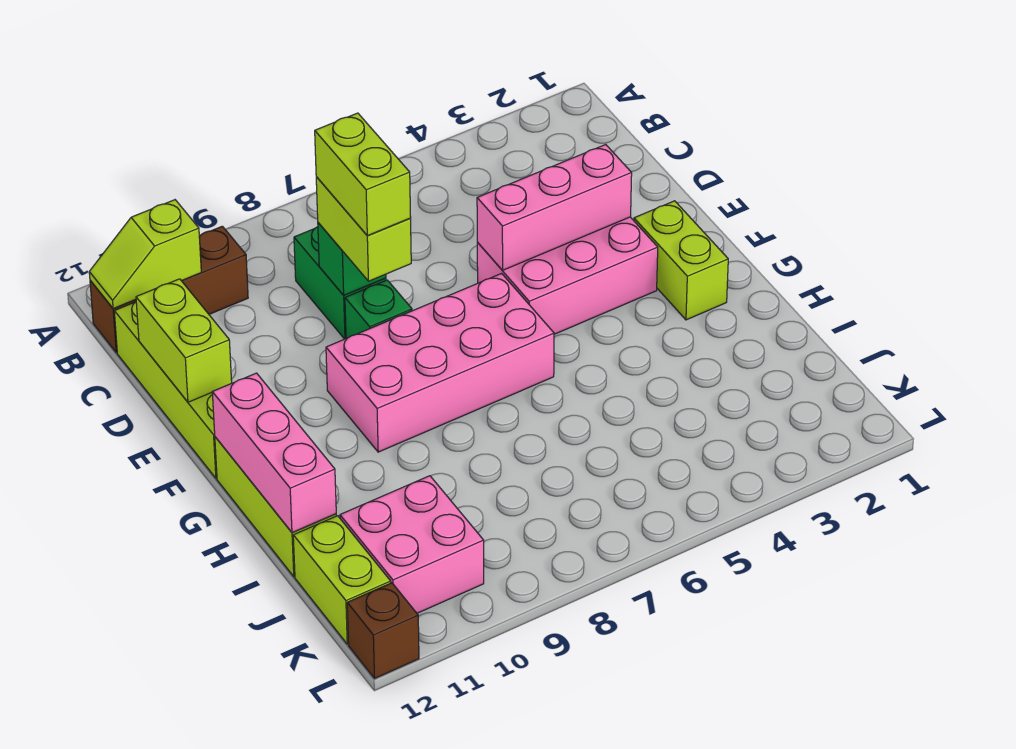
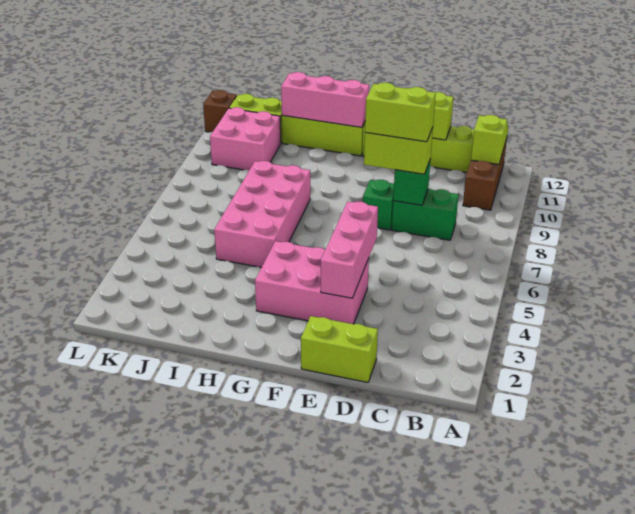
pink 2x3 brick [477,217,658,334] -> pink 2x3 brick turned to [255,241,369,324]
lime 1x2 brick [634,201,728,320] -> lime 1x2 brick moved to [301,316,378,382]
pink 2x4 brick [326,273,554,452] -> pink 2x4 brick moved to [214,161,310,267]

